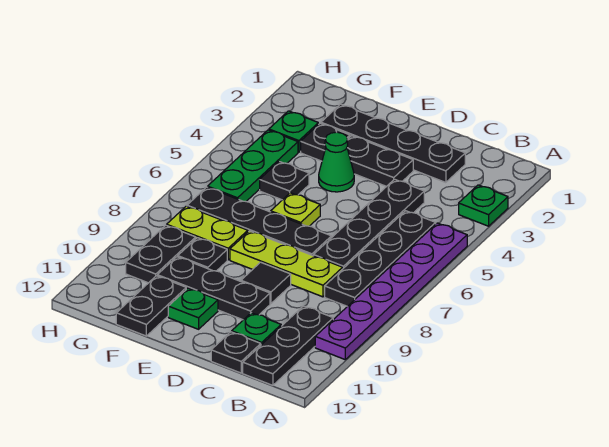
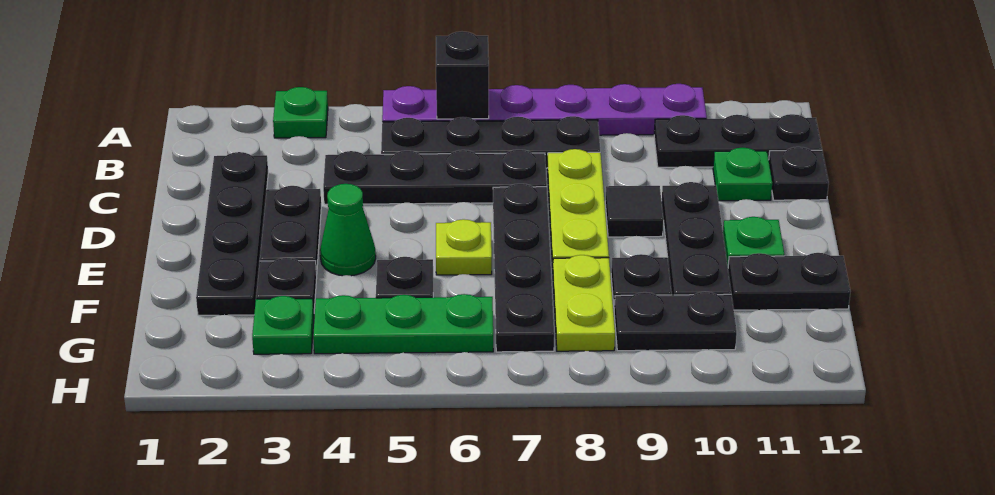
none -> black 1x1 brick [436,32,489,119]

